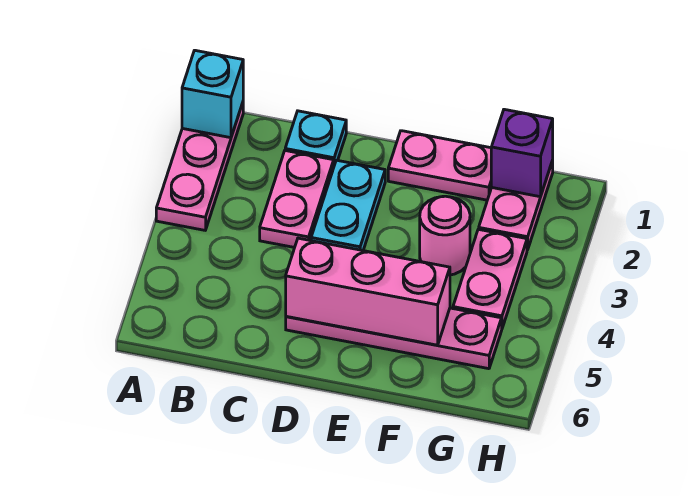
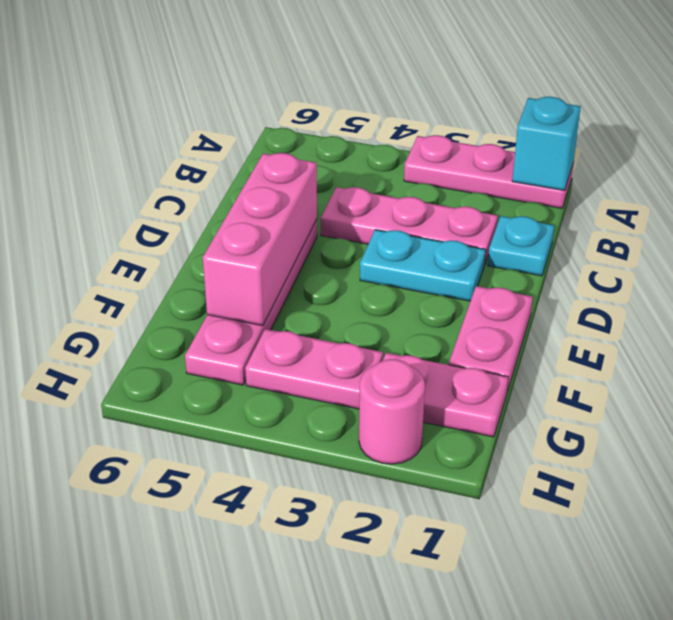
pink 1x2 plate [260,151,334,248] -> pink 1x3 plate [321,187,498,265]
pink 1x1 round brick [420,196,470,275] -> pink 1x1 round brick moved to [359,359,425,464]
purple 1x1 brick [491,109,553,197] -> none

